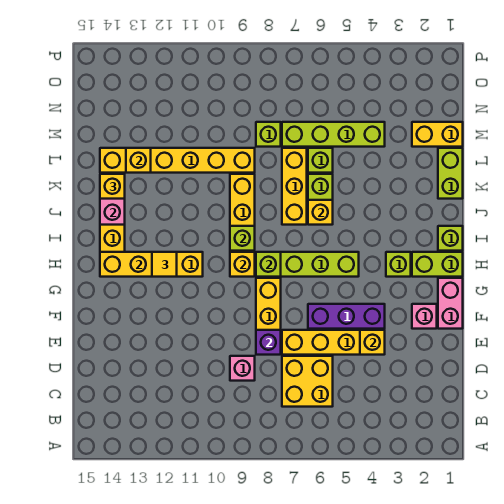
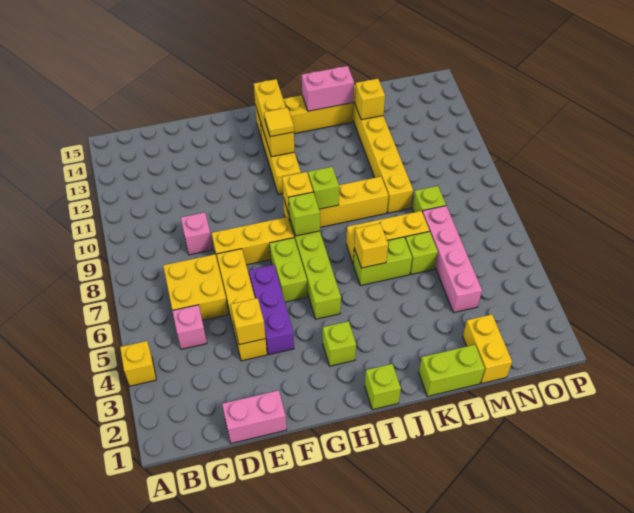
purple 1x1 brick [256,330,281,355] -> none
pink 1x2 brick [438,278,463,329] -> pink 1x2 brick moved to [222,390,286,443]
pink 1x1 brick [412,304,437,329] -> pink 1x1 brick moved to [172,305,207,349]
lime 1x2 brick [412,252,463,277] -> lime 1x2 brick moved to [270,238,307,302]
yellow 1x1 brick [100,174,125,199] -> yellow 1x1 brick moved to [120,341,156,386]
lime 1x4 brick [282,122,385,147] -> pink 1x4 brick [422,206,482,313]

